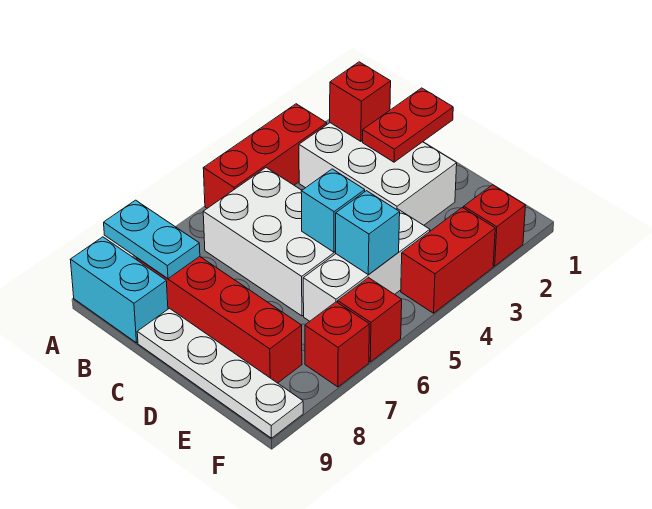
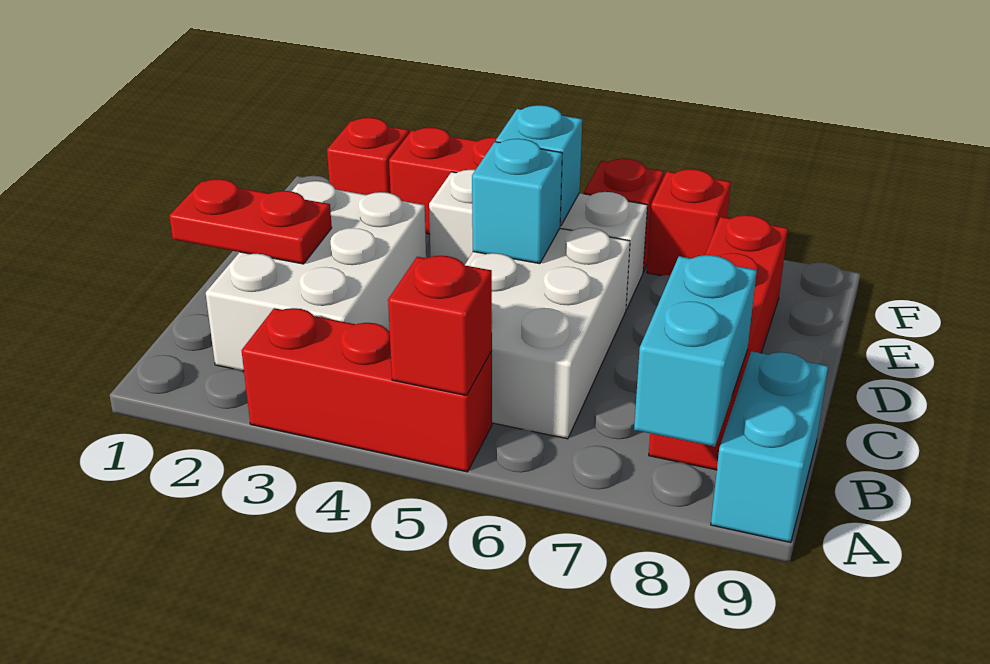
cyan 1x2 plate [104,200,200,279] -> cyan 1x2 brick [634,255,757,447]
red 1x1 brick [330,62,391,141] -> red 1x1 brick moved to [388,256,492,396]
white 1x4 plate [137,308,303,438] -> none

